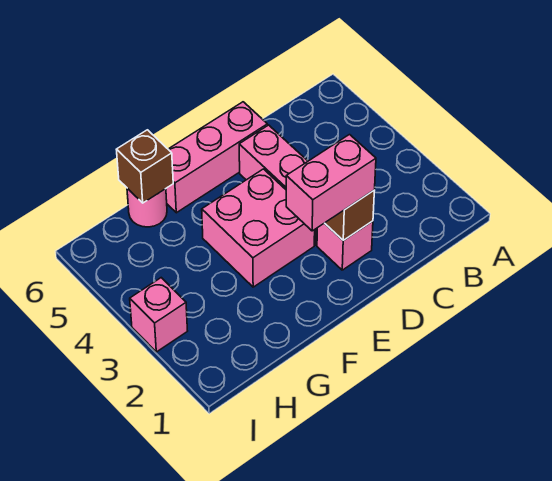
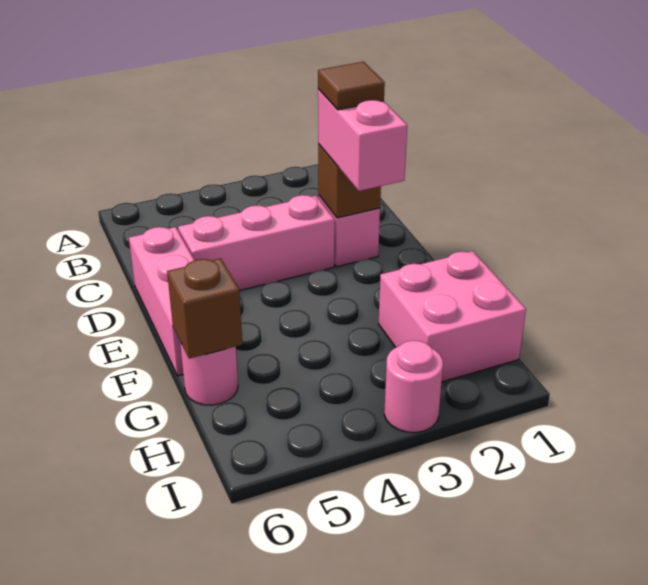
none -> brown 1x1 tile [318,62,385,110]
pink 2x2 brick [202,169,315,287] -> pink 2x2 brick moved to [379,251,526,382]
pink 1x1 brick [130,278,187,352] -> pink 1x1 round brick [384,341,443,433]

